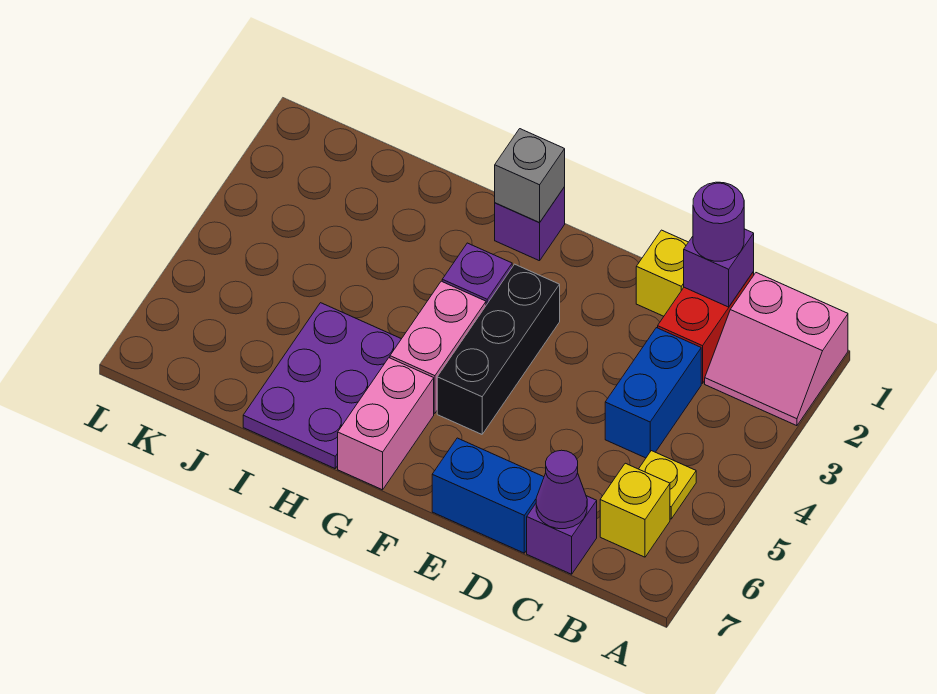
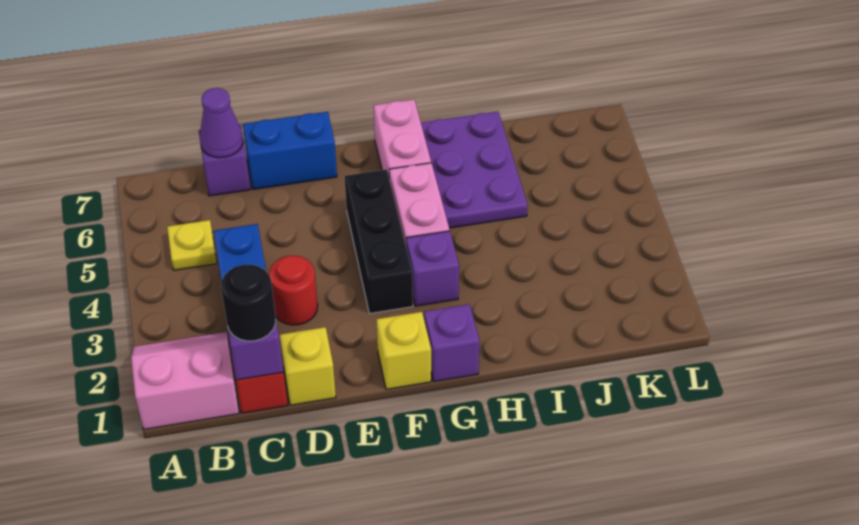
yellow 1x1 brick [600,463,670,557] -> yellow 1x1 brick moved to [376,312,431,389]
purple 1x1 round brick [693,182,744,261] -> black 1x1 round brick [221,264,276,341]
none -> red 1x1 round brick [269,256,318,325]
grey 1x1 brick [495,129,565,222] -> none

